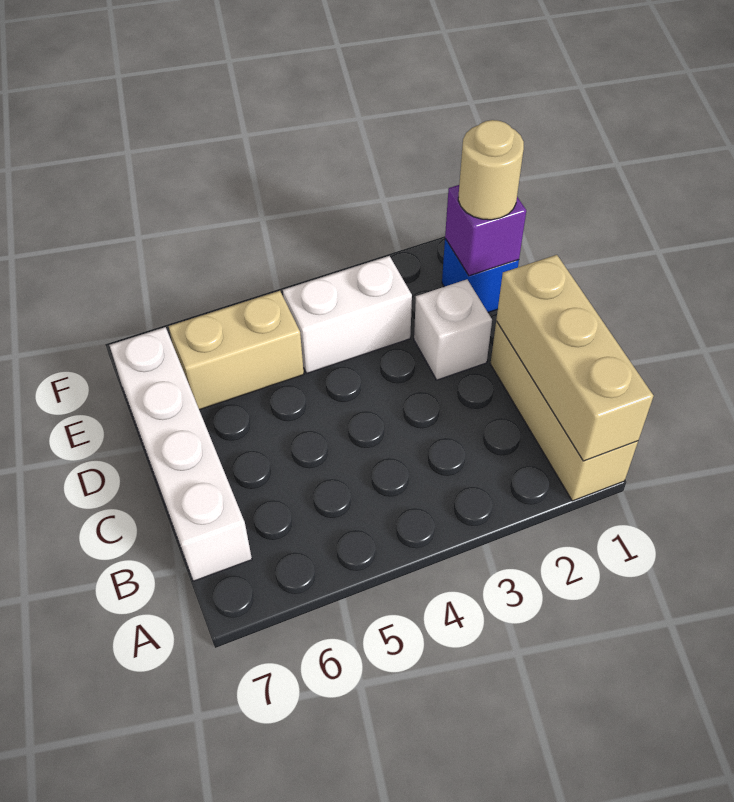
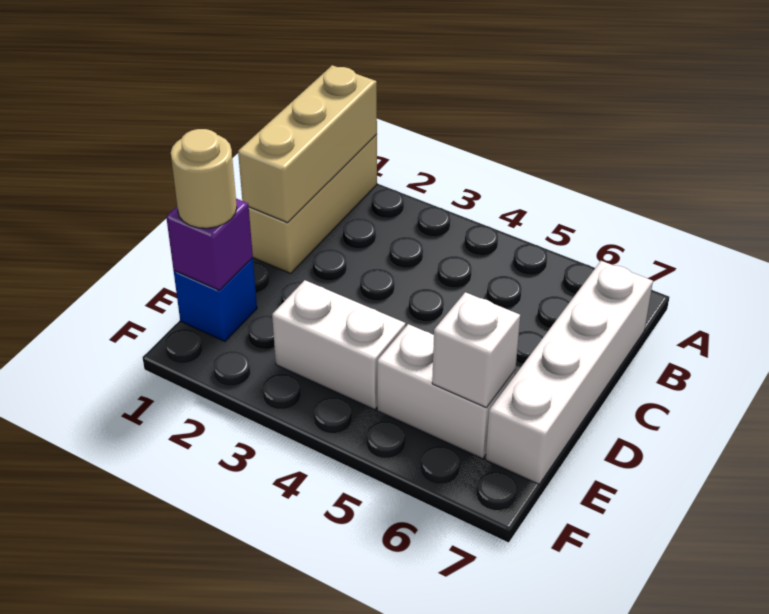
white 1x1 brick [414,280,492,380] -> white 1x1 brick moved to [432,292,520,408]
tan 1x2 brick [169,291,304,410] -> white 1x2 brick [377,324,515,459]

